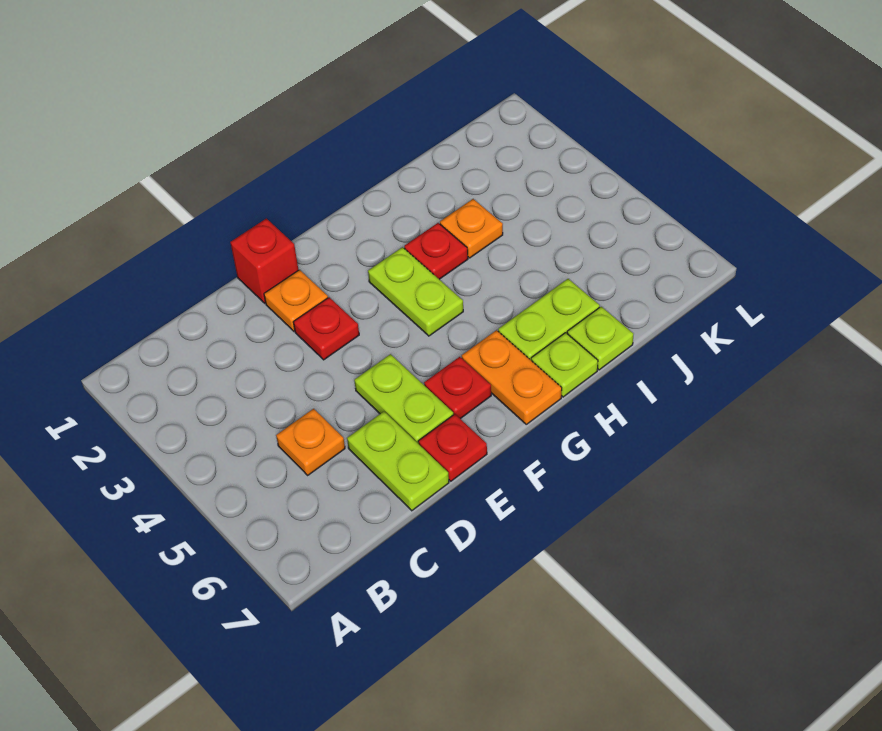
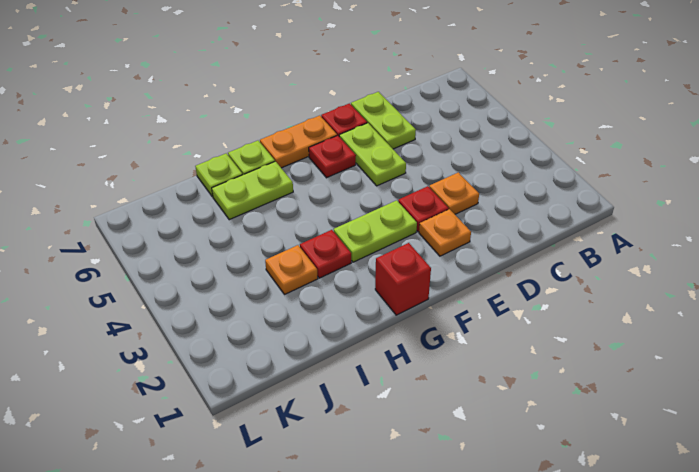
orange 1x1 plate [276,409,345,475] -> orange 1x1 plate moved to [429,172,479,214]
red 1x1 brick [230,218,298,303] -> red 1x1 brick moved to [375,243,431,315]
lime 1x2 plate [368,247,463,336] -> lime 1x2 plate turned to [334,200,417,262]
orange 1x2 plate [462,330,562,424] -> orange 1x2 plate turned to [260,115,337,168]

